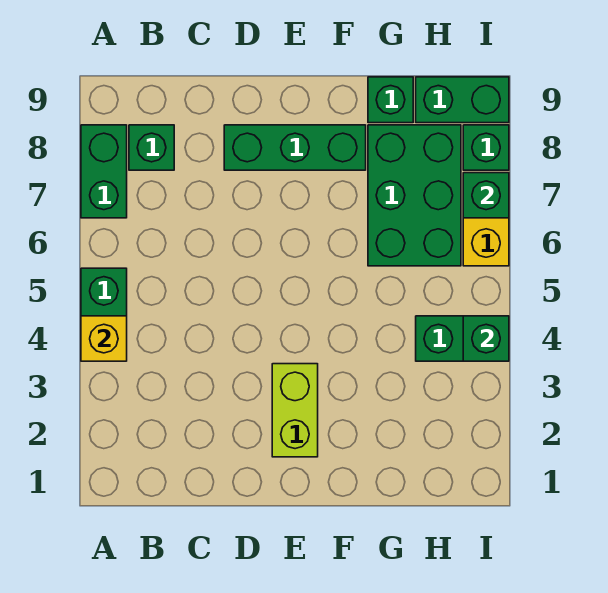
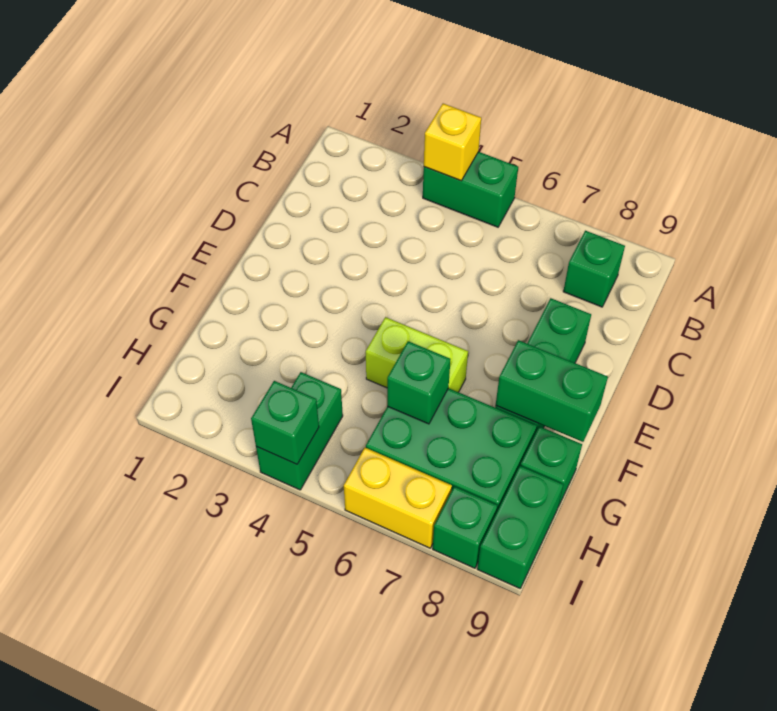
green 1x2 brick [81,125,127,218] -> green 1x2 brick moved to [496,340,608,442]
lime 1x2 brick [272,364,318,457] -> lime 1x2 brick moved to [366,317,468,392]
green 1x1 brick [463,173,509,218] -> green 1x1 brick moved to [387,341,451,424]

